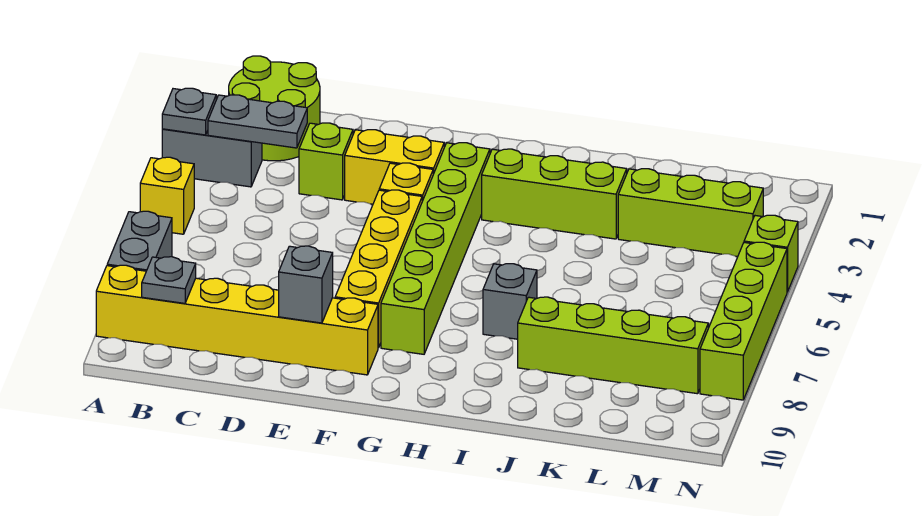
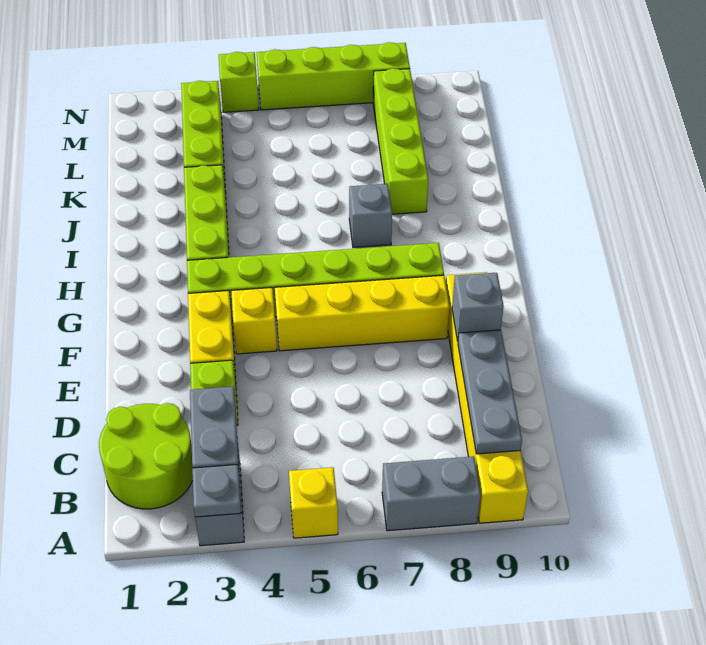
grey 1x1 plate [142,257,196,303] -> grey 1x3 plate [458,330,522,454]

